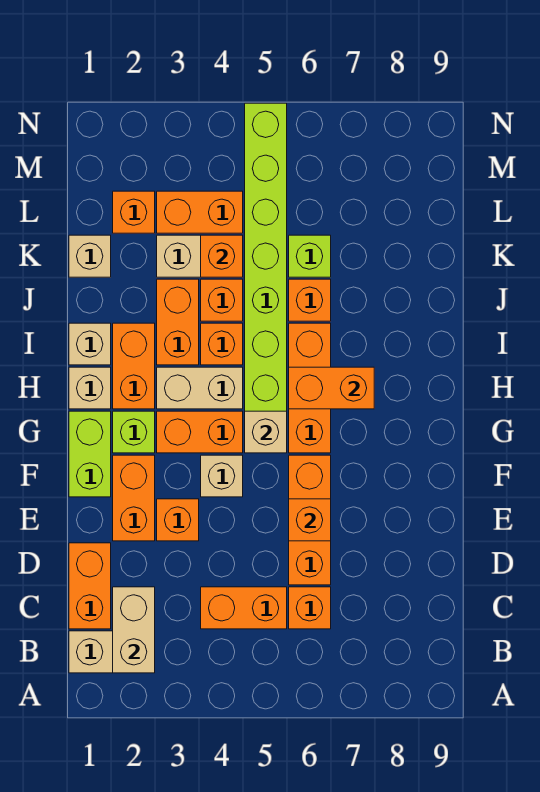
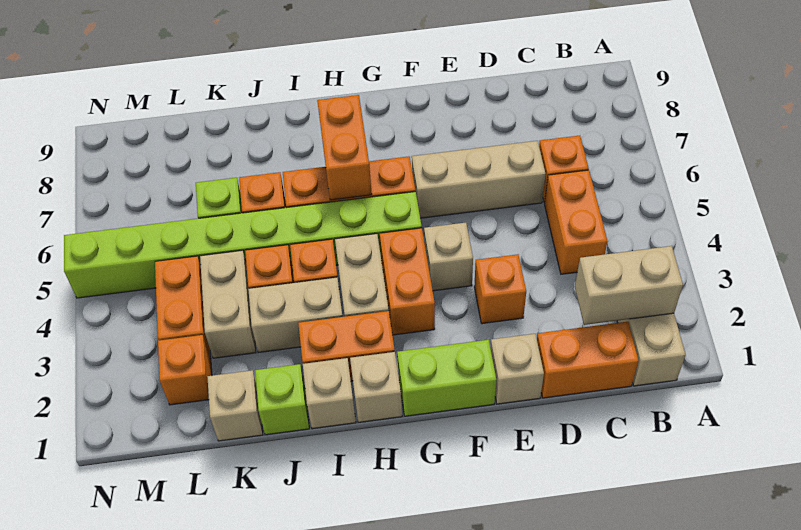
orange 1x3 brick [289,455,331,585] -> tan 1x3 brick [412,141,545,218]
orange 1x2 brick [113,455,155,541] -> none
orange 1x1 brick [289,499,331,541] -> none
lime 1x1 brick [113,411,155,453] -> lime 1x1 brick moved to [255,364,309,435]
tan 1x1 brick [245,411,287,453] -> tan 1x1 brick moved to [490,334,544,404]
orange 1x2 brick [157,279,199,365] -> tan 1x2 brick [248,277,343,353]
orange 1x1 brick [201,235,243,277] -> none

